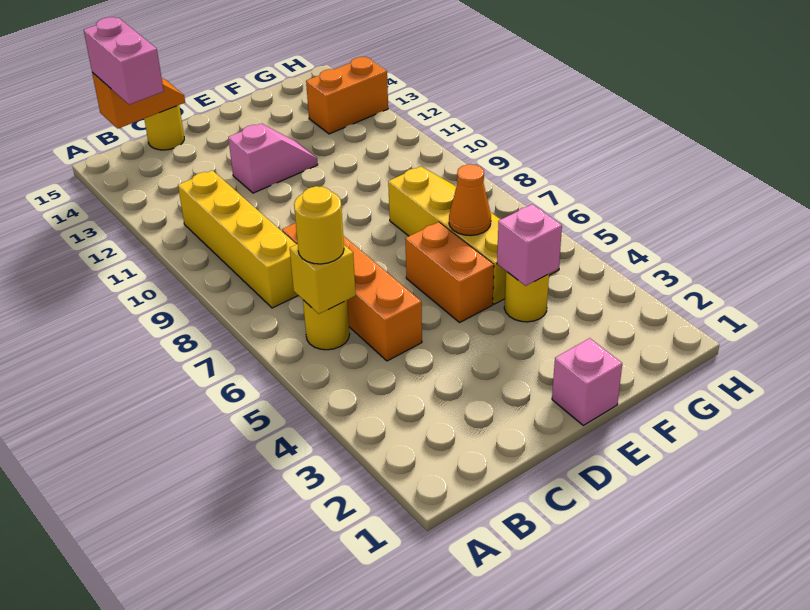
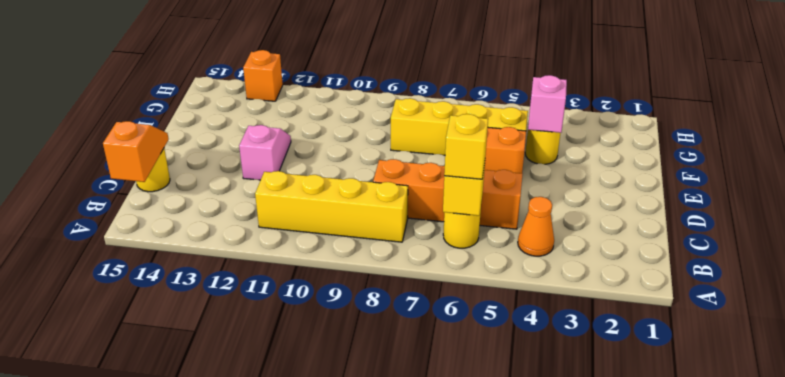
yellow 1x1 round brick [294,186,344,264] -> yellow 1x1 brick [444,114,488,179]
pink 1x2 brick [84,17,164,105] -> none
pink 1x1 brick [552,338,622,425] -> none
orange 1x1 cone [449,164,491,236] -> orange 1x1 cone moved to [518,197,554,256]
orange 1x2 brick [306,57,388,134] -> orange 1x1 brick [243,50,283,101]

